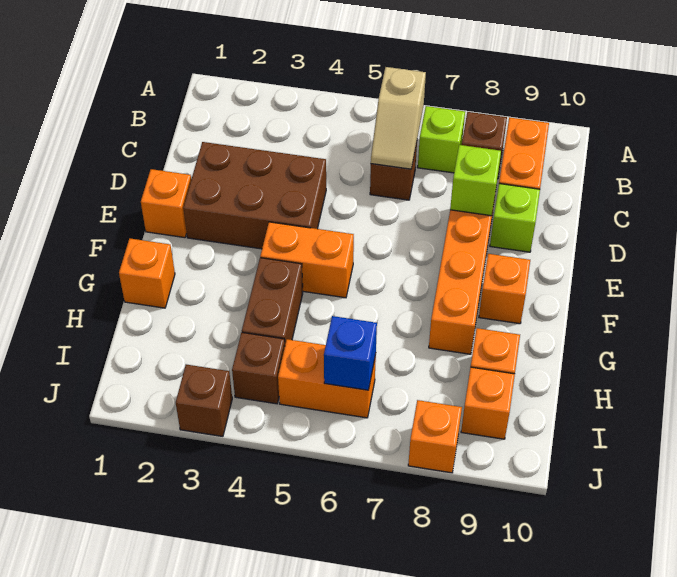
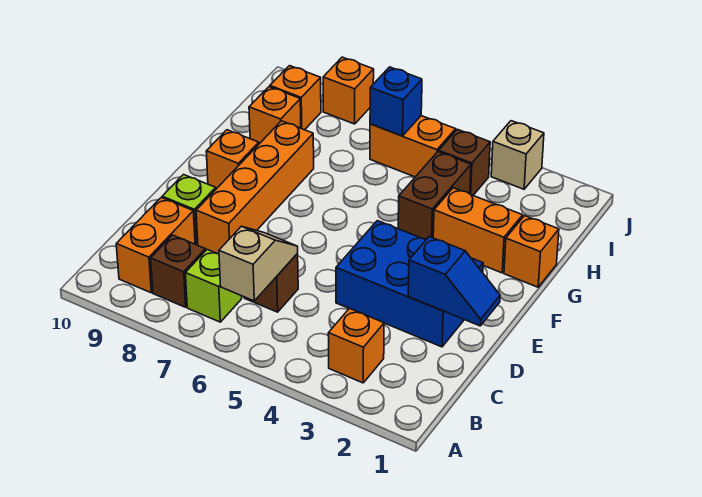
none -> blue 1x2 slope [408,237,500,326]
brown 2x3 brick [183,142,326,249] -> blue 2x3 brick [336,221,483,347]
lime 1x1 brick [450,145,501,216] -> none
orange 1x1 brick [141,169,191,238] -> orange 1x1 brick moved to [328,309,384,383]
orange 1x2 brick [260,222,354,298] -> orange 1x2 brick moved to [433,188,523,273]
brown 1x1 brick [176,364,232,436] -> tan 1x1 brick [491,121,544,189]

